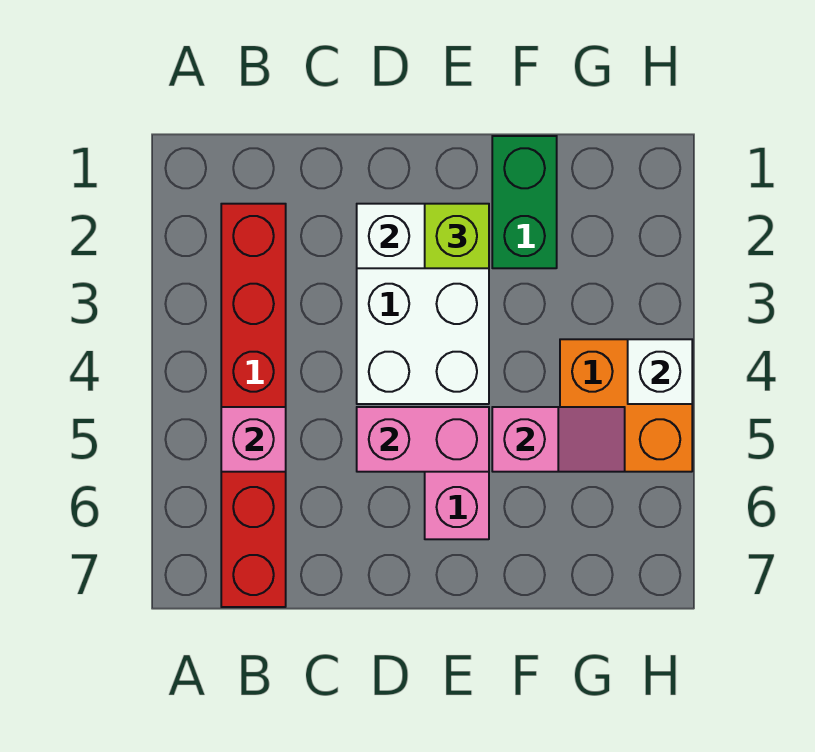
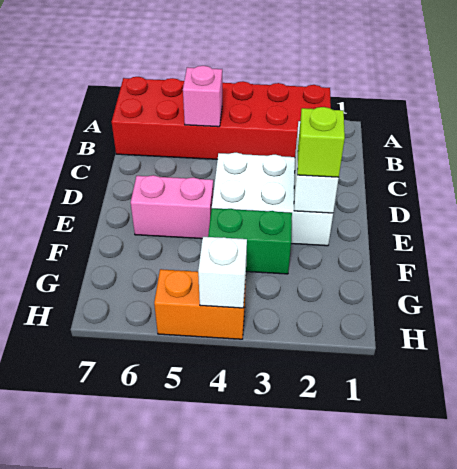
red 1x6 brick [221,204,286,607] -> red 2x6 brick [112,77,331,159]
pink 1x2 brick [357,407,489,472] -> none
green 1x2 brick [492,136,557,268] -> green 1x2 brick moved to [208,208,292,274]
pink 1x2 slope [492,407,625,472] -> none
orange 2x2 brick [560,339,692,472] -> orange 1x2 brick [154,269,246,339]

